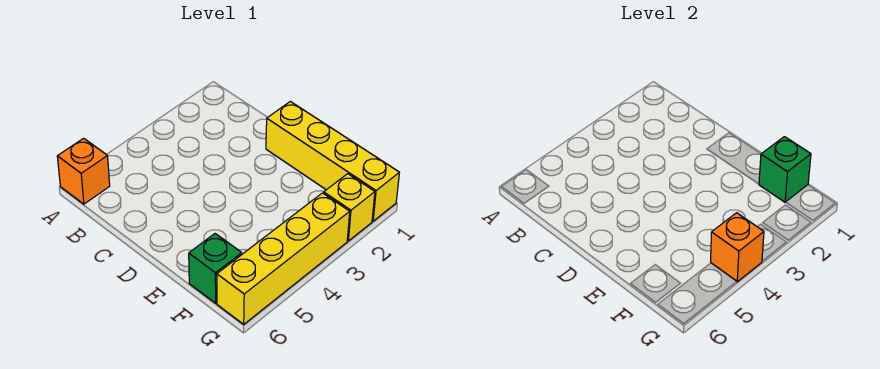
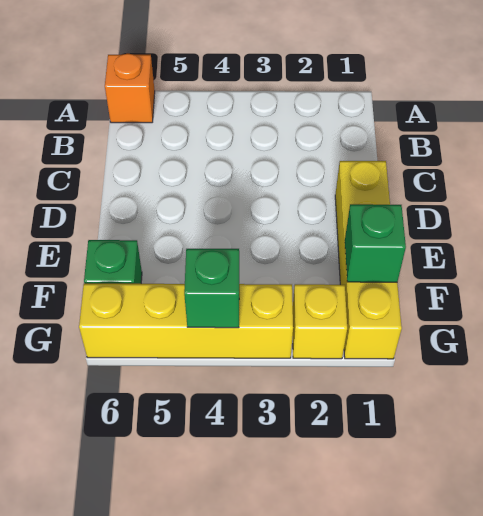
orange 1x1 brick [711,213,764,282] -> green 1x1 brick [184,248,239,328]

